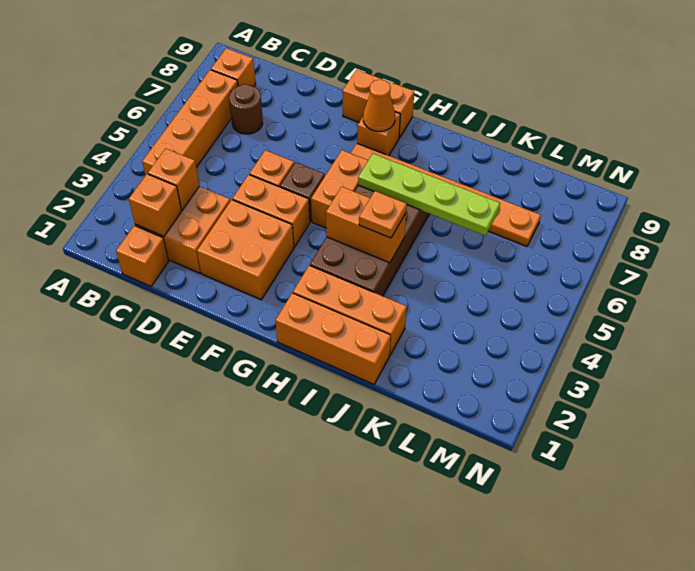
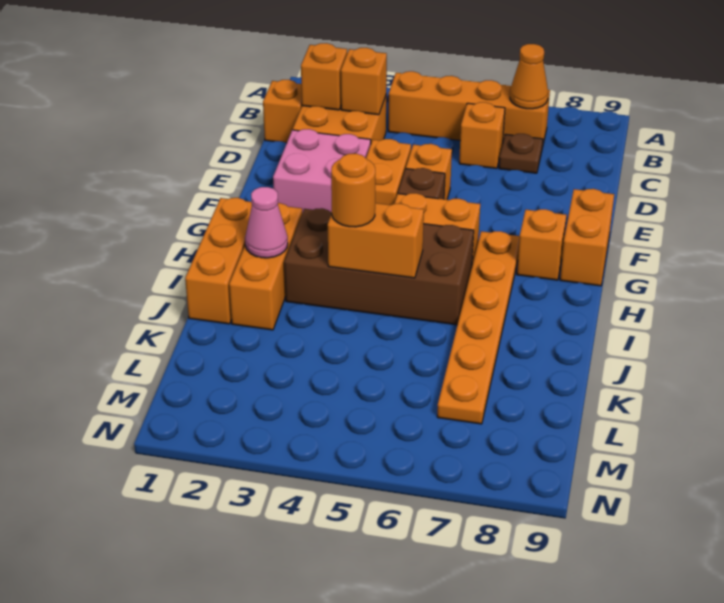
orange 1x1 brick [211,48,256,87] -> orange 1x1 brick moved to [459,102,505,169]
brown 1x1 round brick [229,84,263,134] -> brown 1x1 plate [499,134,543,173]
orange 2x2 brick [197,200,294,300] -> pink 2x2 brick [273,129,371,213]
orange 1x1 cone [363,80,395,131] -> orange 1x1 cone moved to [510,44,548,109]
orange 1x2 brick [326,187,406,263] -> orange 1x2 brick turned to [328,203,424,278]
lime 1x4 plate [358,154,500,236] -> none
none -> pink 1x1 cone [245,187,288,258]
orange 1x1 plate [359,191,407,238] -> orange 1x1 round brick [331,153,375,227]

